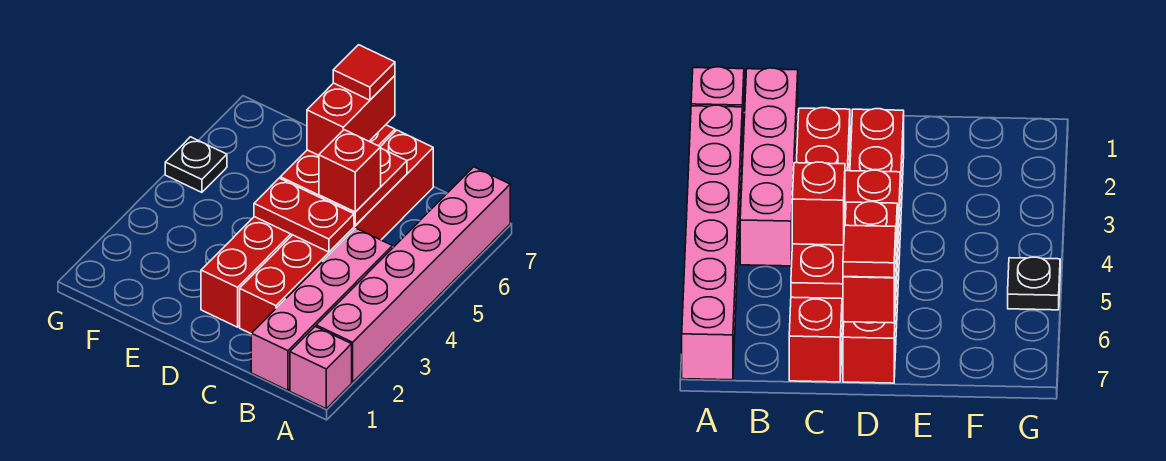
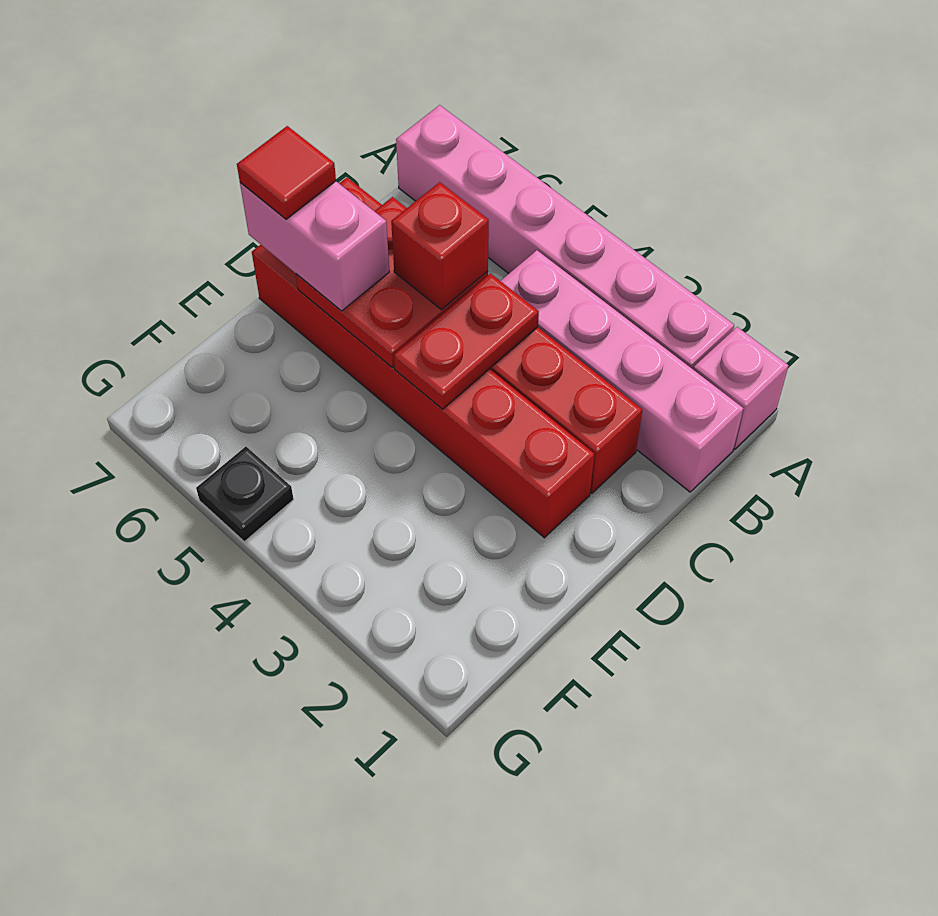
red 1x2 brick [307,76,395,155] -> pink 1x2 brick [240,181,389,311]

